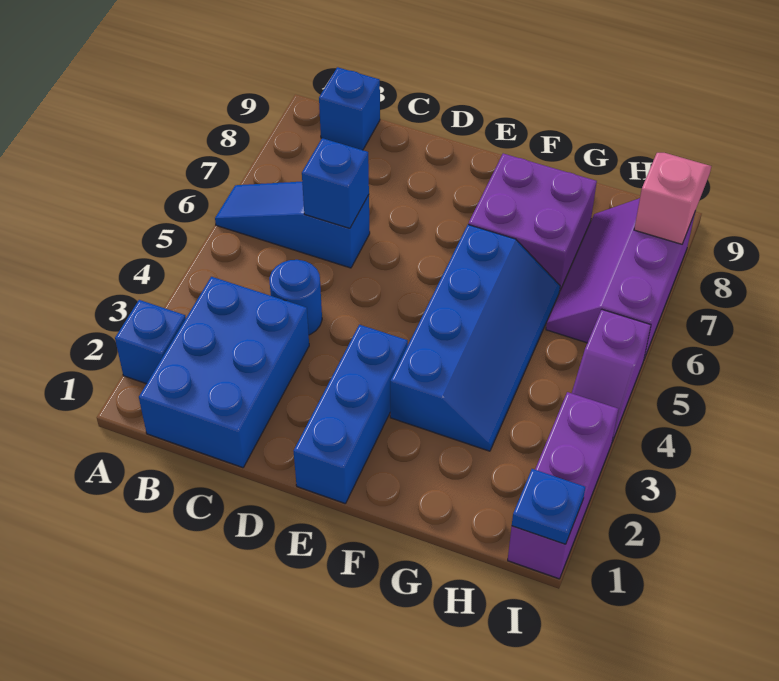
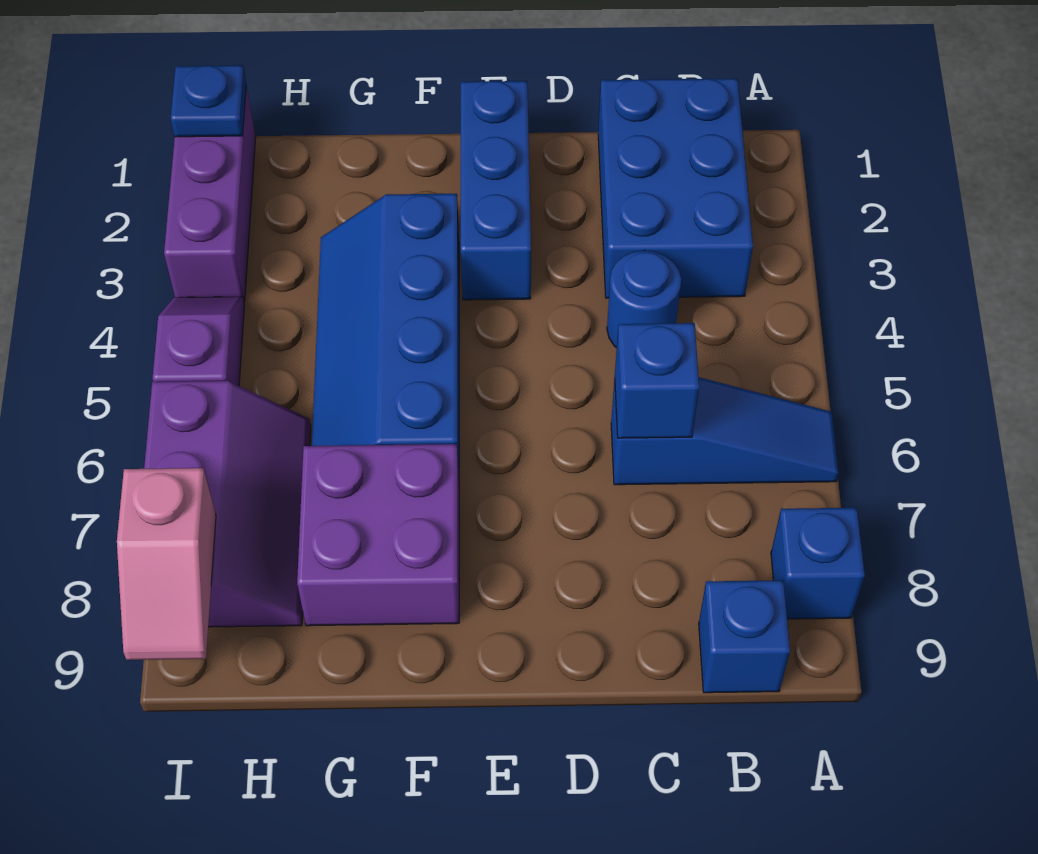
blue 1x1 brick [115,300,186,384] -> blue 1x1 brick moved to [771,508,865,619]

